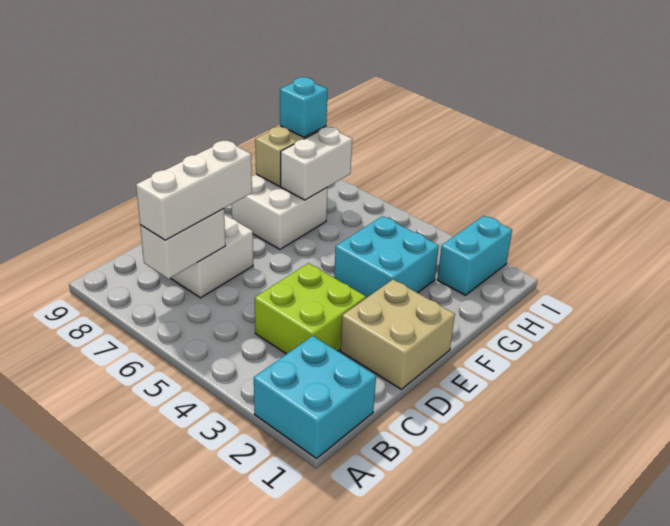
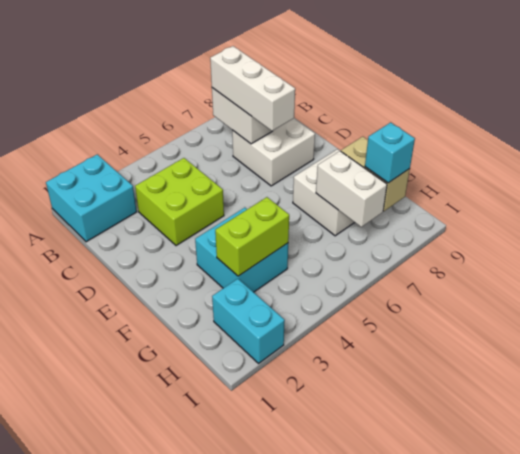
tan 2x2 brick [340,280,455,389] -> none
none -> lime 1x2 brick [215,197,289,276]

